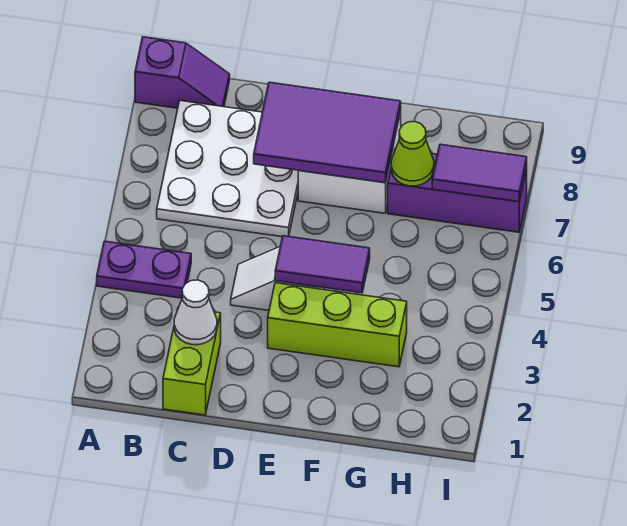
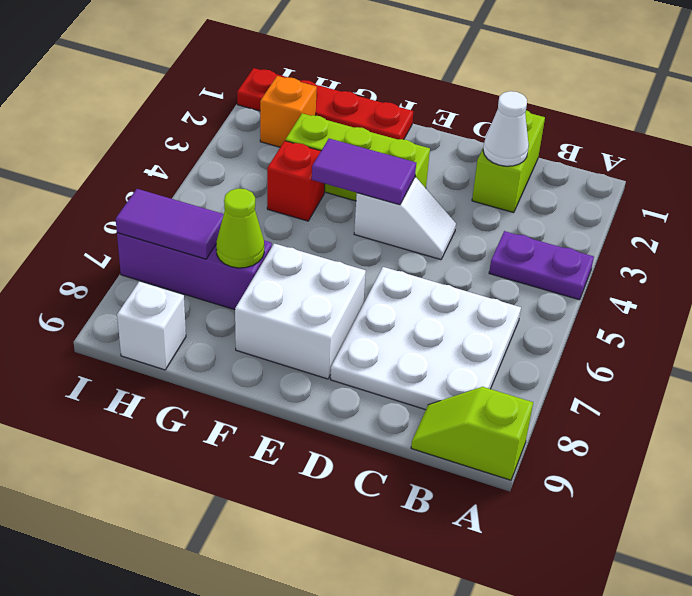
purple 1x2 slope [135,37,230,108] -> lime 1x2 slope [411,387,533,480]
purple 2x3 tile [254,82,401,183] -> none
none -> red 1x4 plate [237,68,413,140]
none -> red 1x1 brick [267,141,325,221]
none -> orange 1x1 brick [260,76,317,147]
none -> white 1x1 brick [117,281,186,370]

